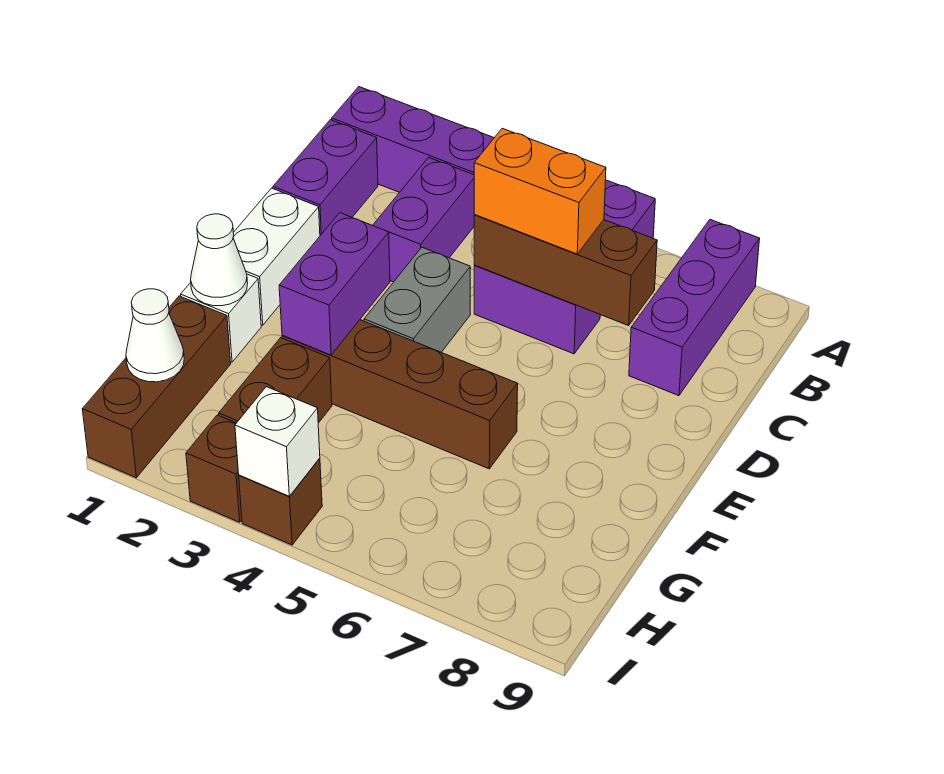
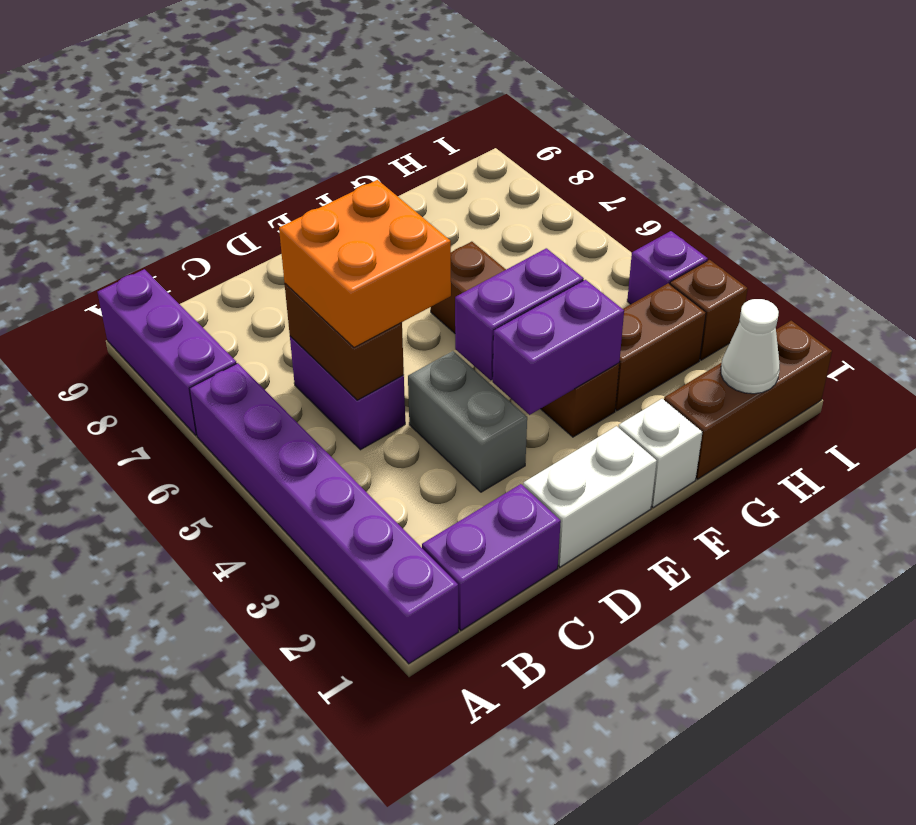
purple 1x3 brick [629,220,760,396] -> purple 1x3 brick turned to [97,269,237,435]
purple 1x2 brick [373,157,475,282] -> purple 1x2 brick moved to [455,248,584,380]
brown 1x3 brick [474,215,657,326] -> brown 1x2 brick [285,284,404,400]
orange 1x2 brick [474,128,606,254] -> orange 2x2 brick [279,180,451,347]
grey 1x2 brick [364,247,470,352] -> grey 1x2 brick turned to [408,351,527,492]
white 1x1 cone [191,214,248,306] -> none
brown 1x1 brick [239,458,322,545] -> purple 1x1 brick [627,231,708,304]
white 1x1 brick [235,387,320,496] -> none

